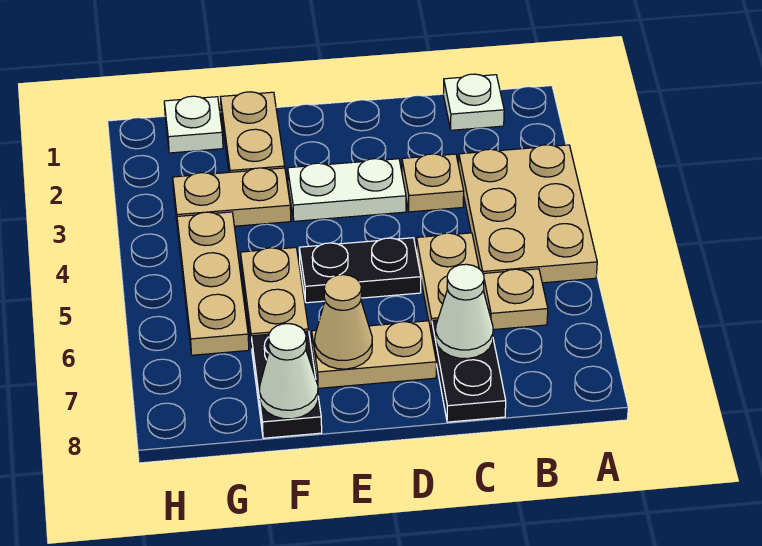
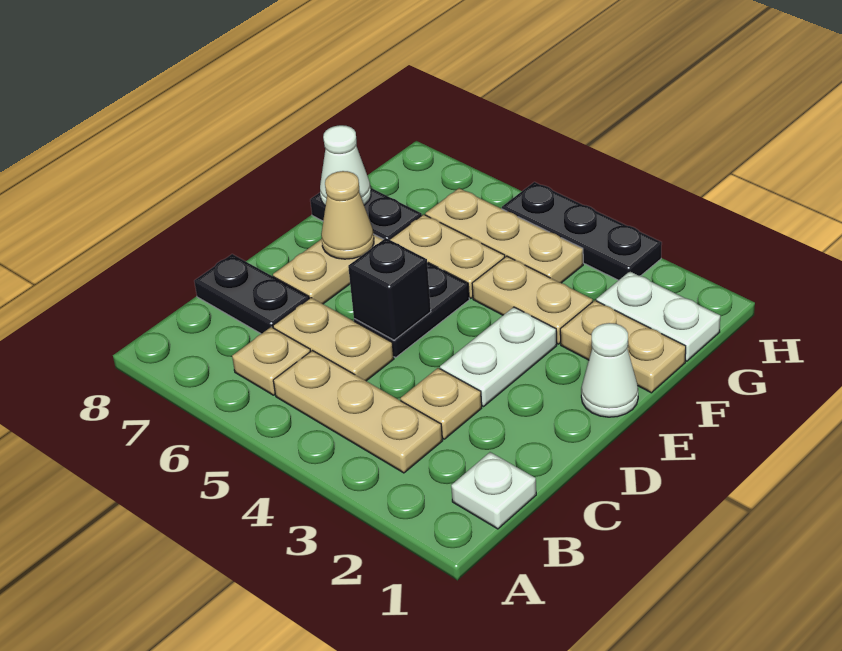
tan 2x3 plate [459,145,597,283] -> tan 1x3 plate [273,350,443,473]
white 1x1 cone [436,264,493,359] -> white 1x1 cone moved to [581,323,638,417]
none -> black 1x1 brick [348,238,431,340]
tan 1x2 plate [173,168,291,228] -> tan 1x2 plate turned to [472,256,593,344]
white 1x1 plate [164,96,223,153] -> white 1x2 plate [596,271,720,361]
none -> black 1x3 plate [502,182,662,280]

